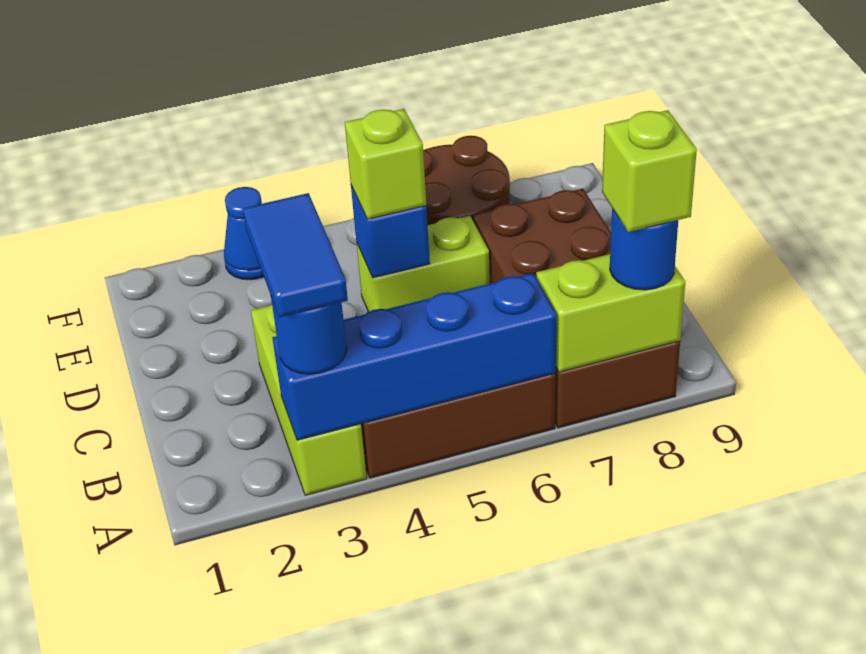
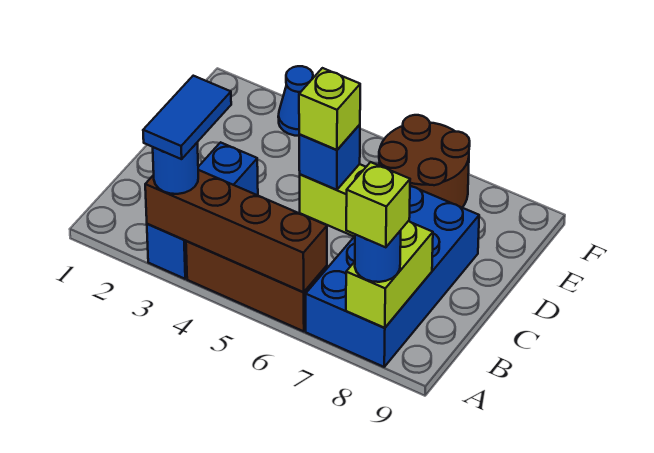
lime 1x3 brick [251,305,367,495] -> blue 1x3 brick [147,142,258,279]
blue 1x4 brick [272,273,556,440] -> brown 1x4 brick [145,170,327,292]
brown 2x4 brick [473,189,680,428] -> blue 2x4 brick [306,186,479,367]
lime 1x2 brick [536,254,685,372] -> lime 1x2 brick turned to [346,221,433,328]

